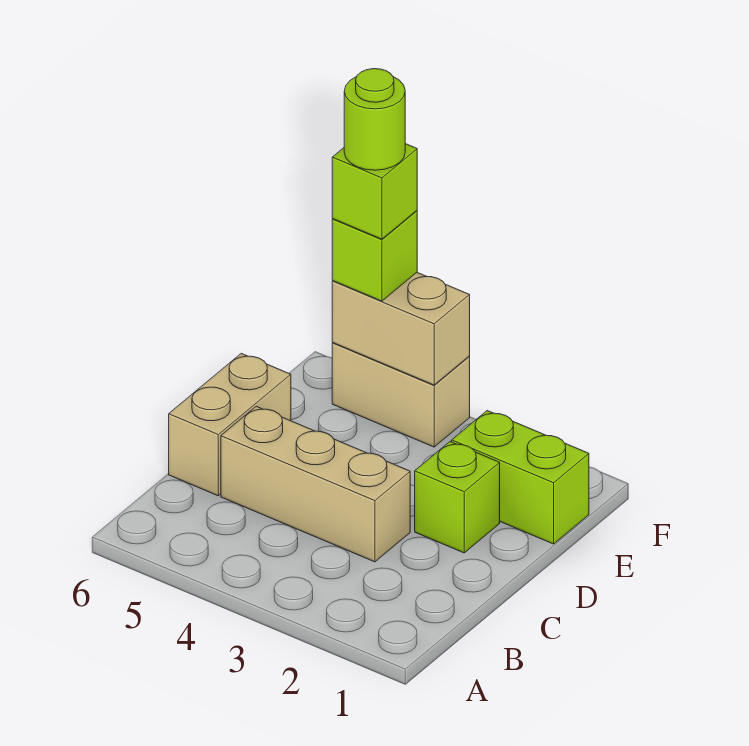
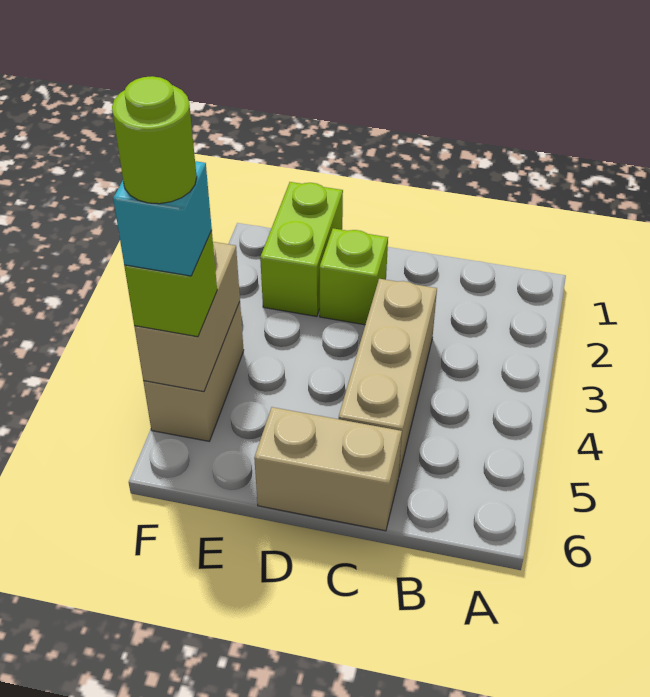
lime 1x1 brick [332,144,417,239] -> cyan 1x1 brick [113,161,212,276]

